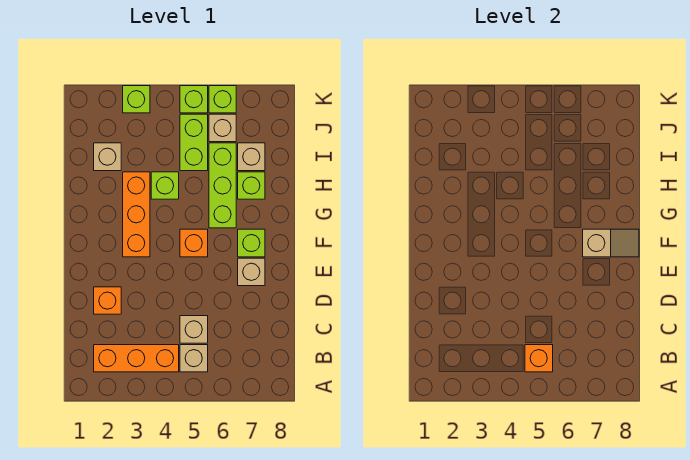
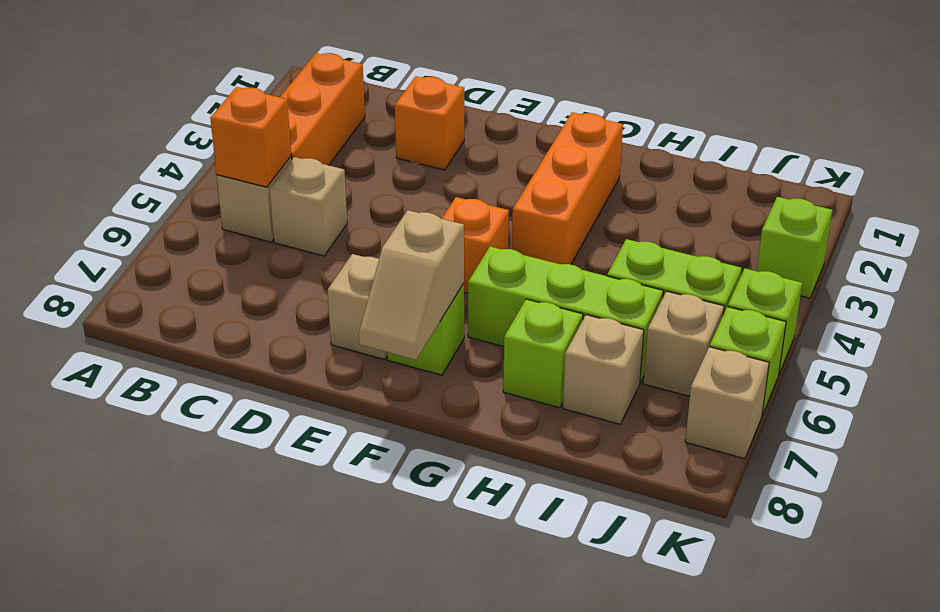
orange 1x3 brick [123,172,150,257] -> orange 1x3 brick turned to [512,112,623,264]
lime 1x1 brick [151,172,179,199] -> none
tan 1x1 brick [94,143,121,171] -> tan 1x1 brick moved to [685,347,769,459]

